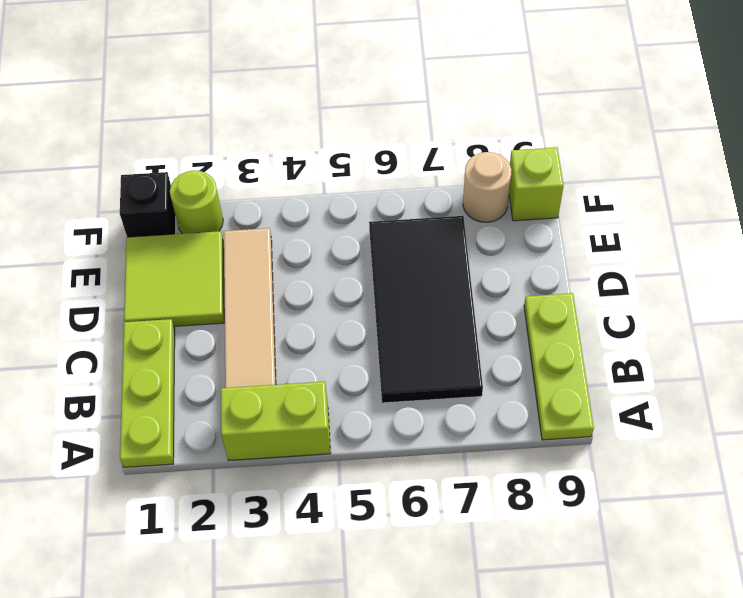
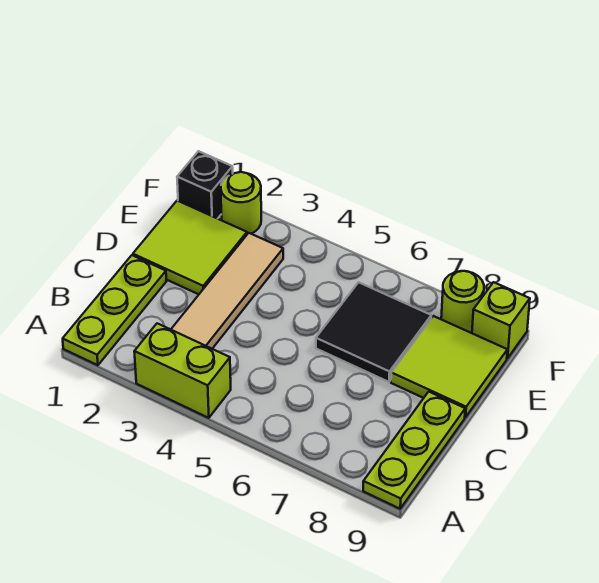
black 2x4 tile [369,216,483,403] -> black 2x2 tile [316,282,431,382]
none -> lime 2x2 tile [391,316,507,417]
tan 1x1 round brick [463,152,512,222] -> lime 1x1 round brick [441,271,484,333]

